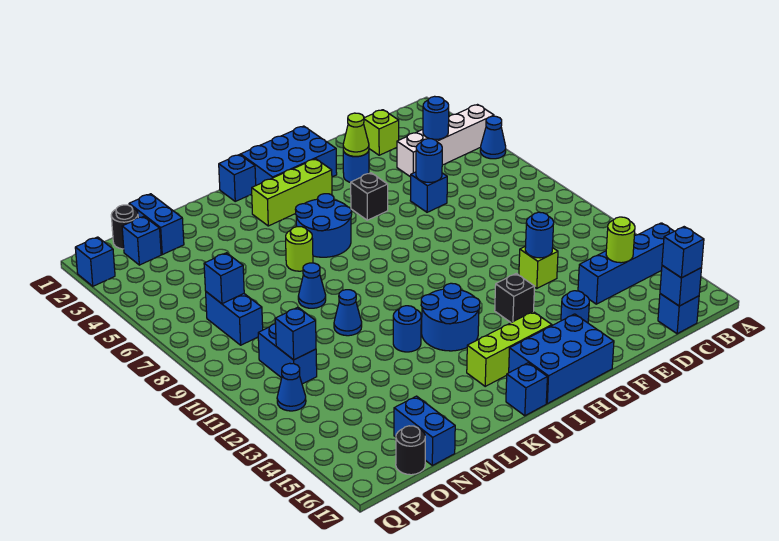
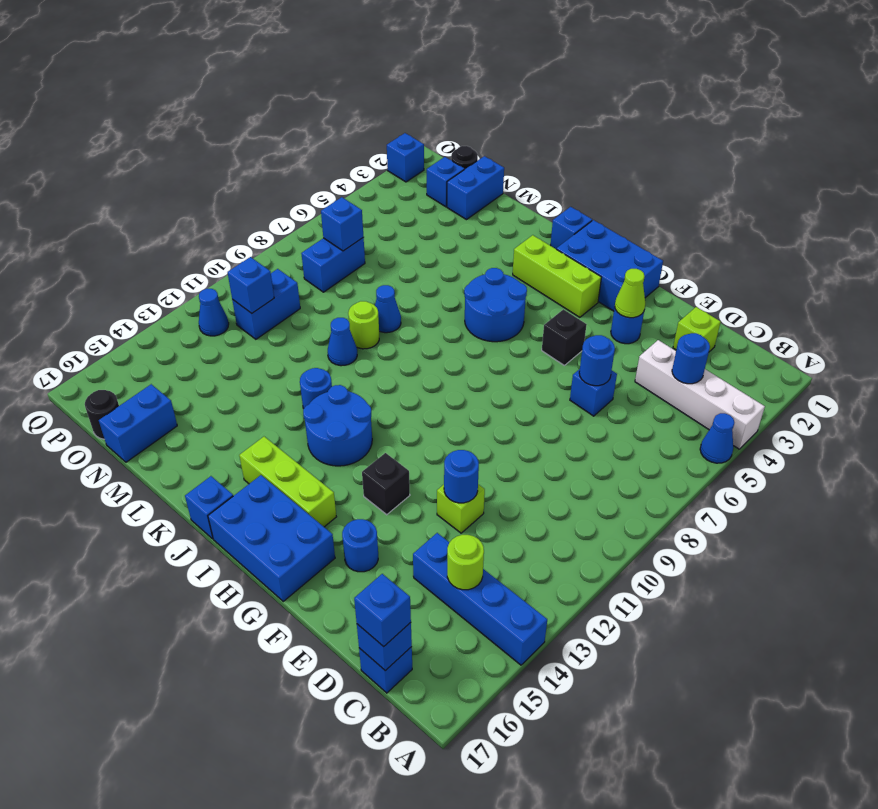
lime 1x1 round brick [286,227,313,271] -> lime 1x1 round brick moved to [348,301,379,349]

